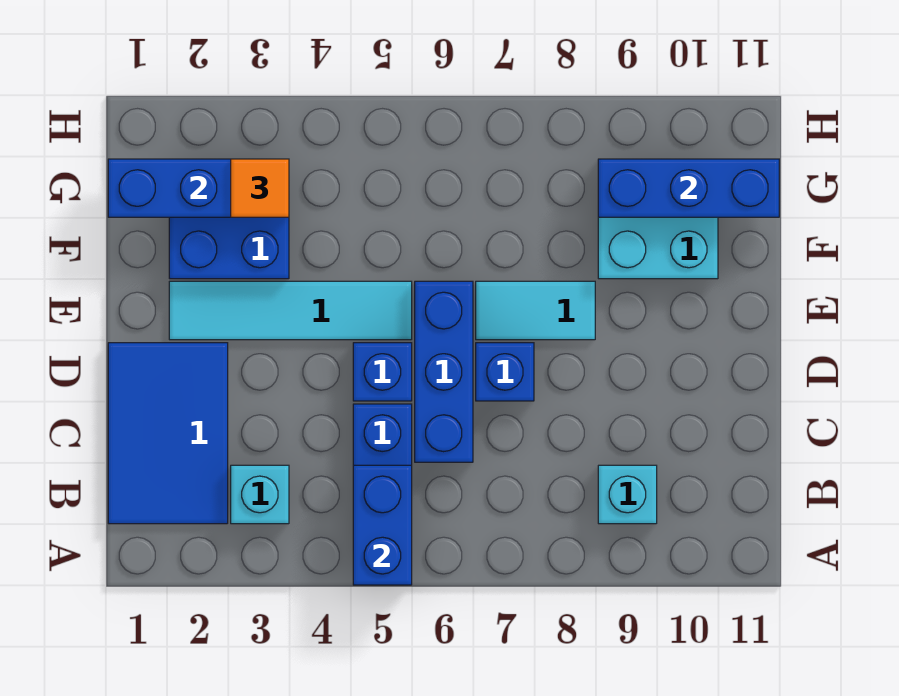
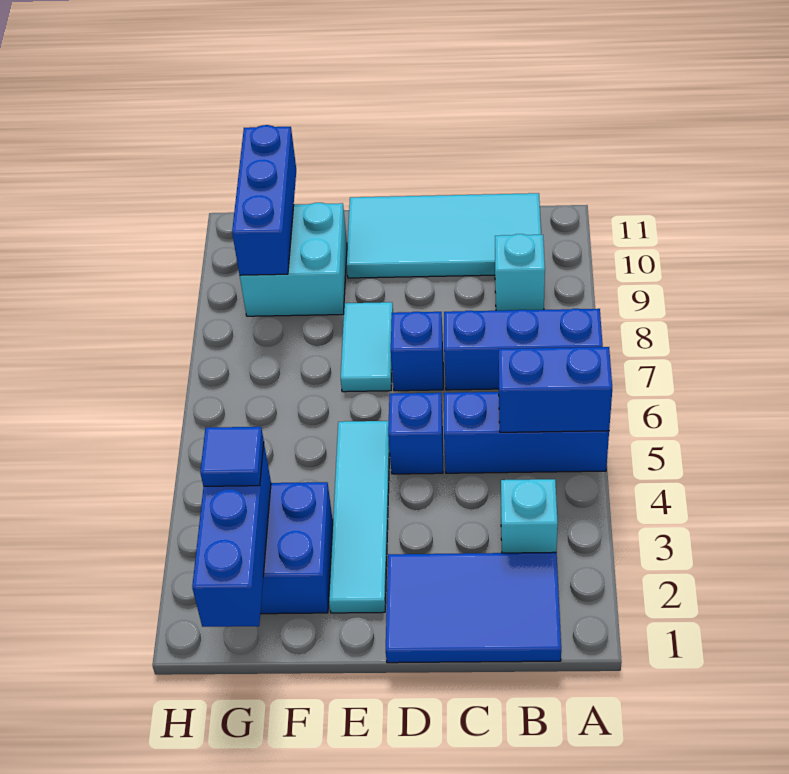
none -> cyan 2x4 tile [346,193,541,278]
blue 1x3 brick [415,281,473,462] -> blue 1x3 brick moved to [444,309,603,390]
orange 1x1 tile [231,159,289,217] -> blue 1x1 tile [200,427,264,486]

